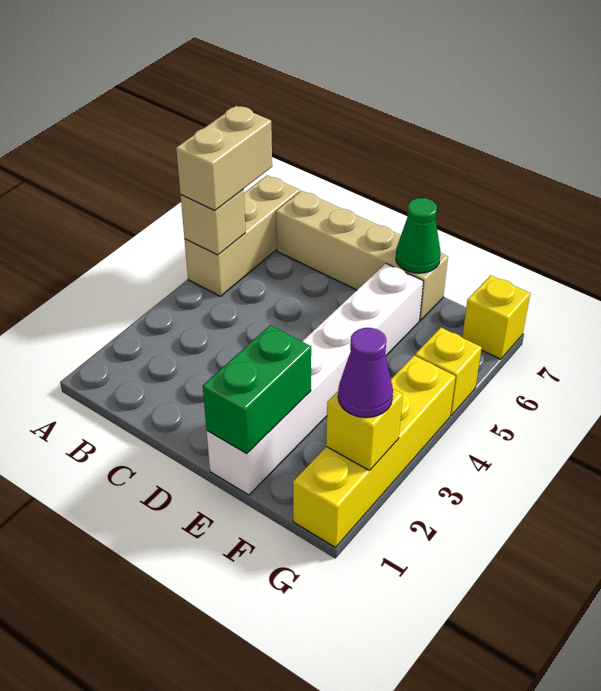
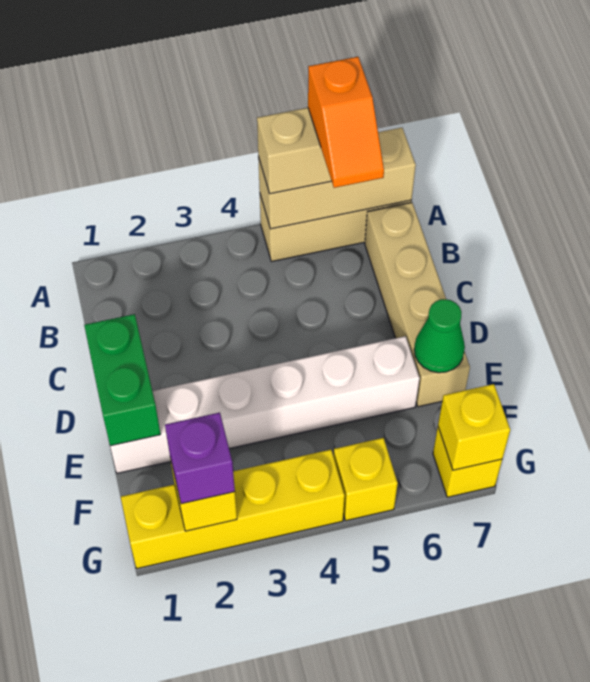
tan 1x1 brick [181,190,245,255] -> tan 1x3 brick [258,128,416,229]
none -> orange 1x2 slope [308,57,384,188]
green 1x2 brick [203,325,311,454] -> green 1x2 brick turned to [84,314,160,446]
purple 1x1 cone [338,328,393,418] -> purple 1x1 brick [165,413,235,504]
none -> yellow 1x1 brick [438,384,510,470]

